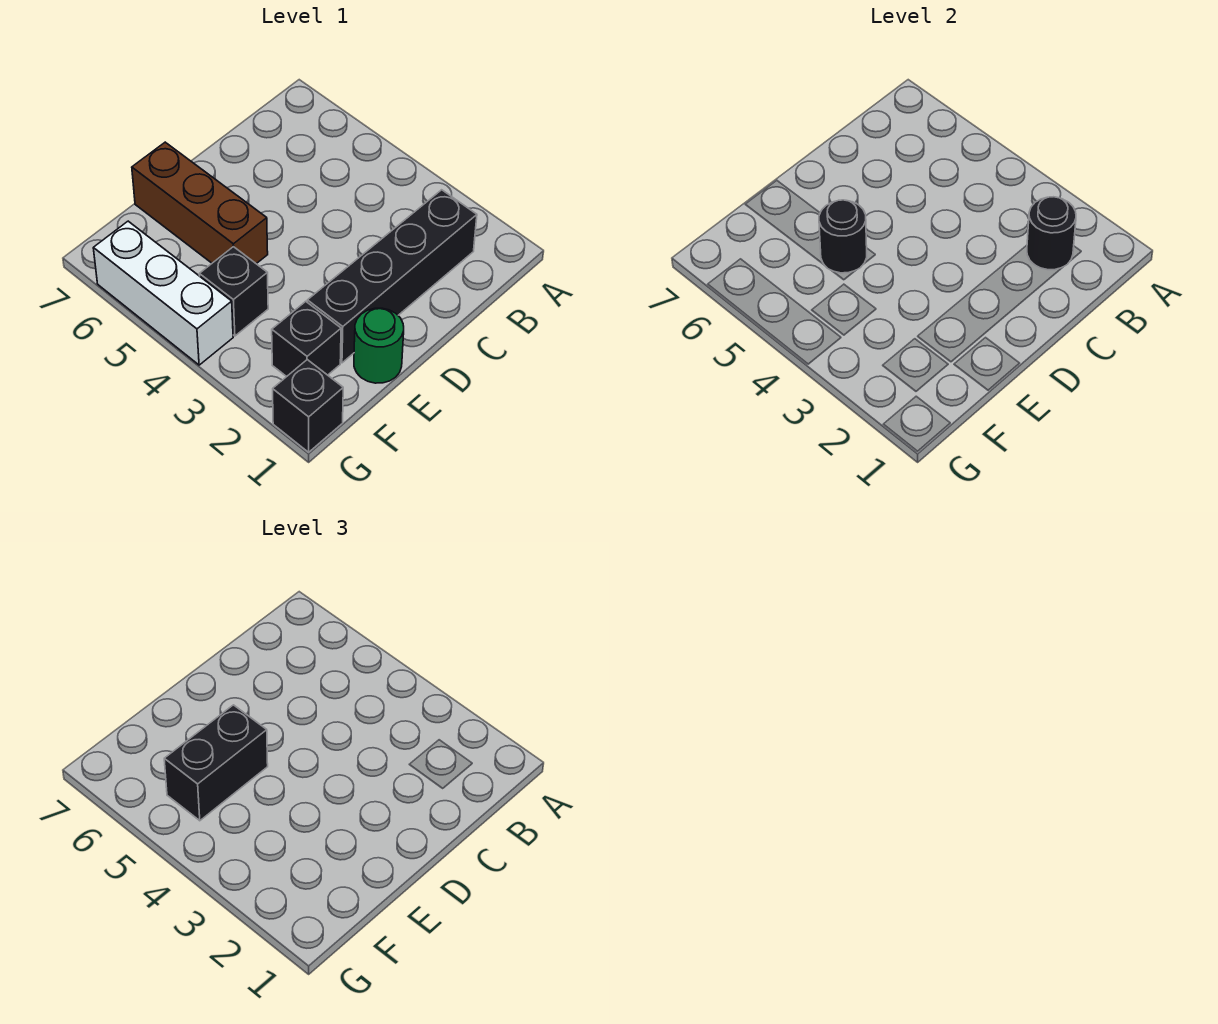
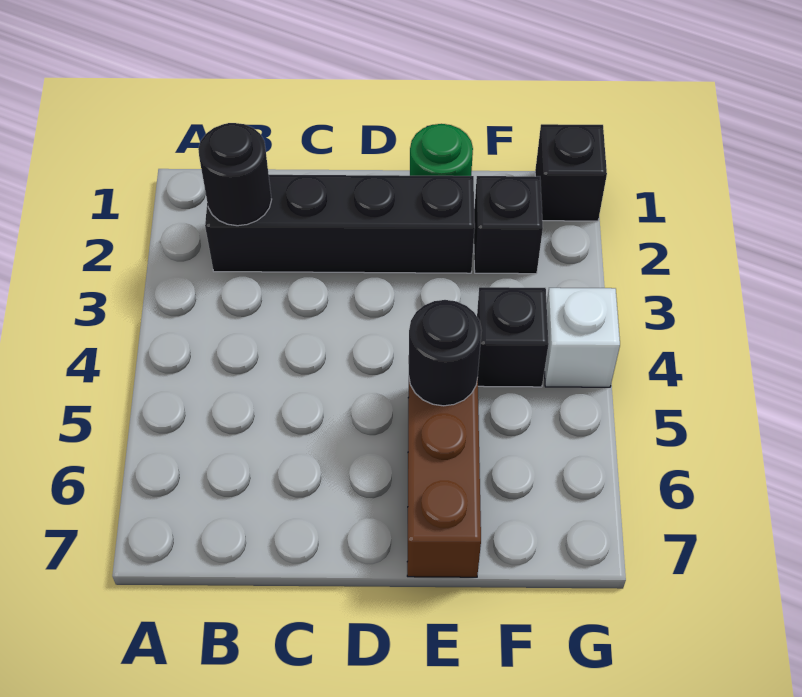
black 1x2 brick [164,705,268,821] -> none
white 1x3 brick [93,221,233,365] -> white 1x1 brick [544,288,620,387]

